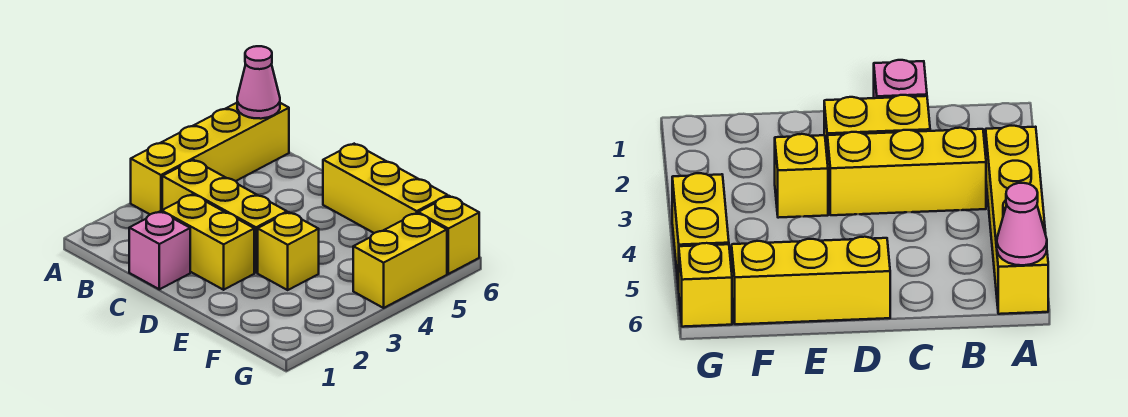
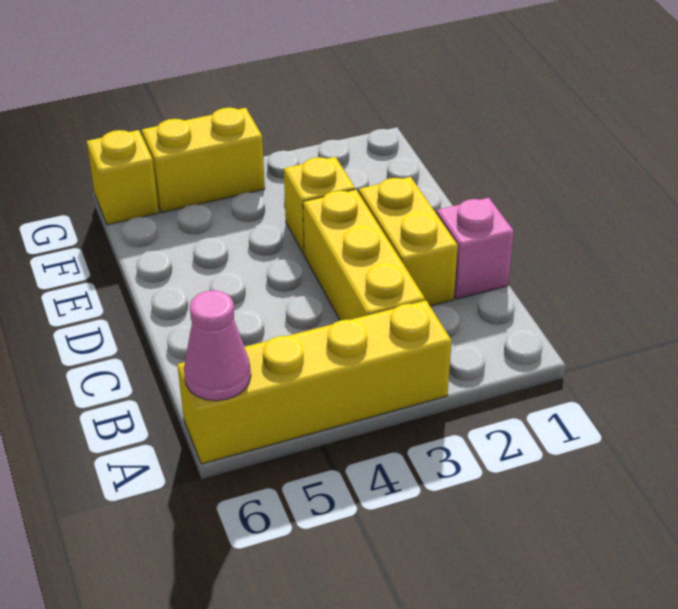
yellow 1x3 brick [323,144,448,233] -> none

